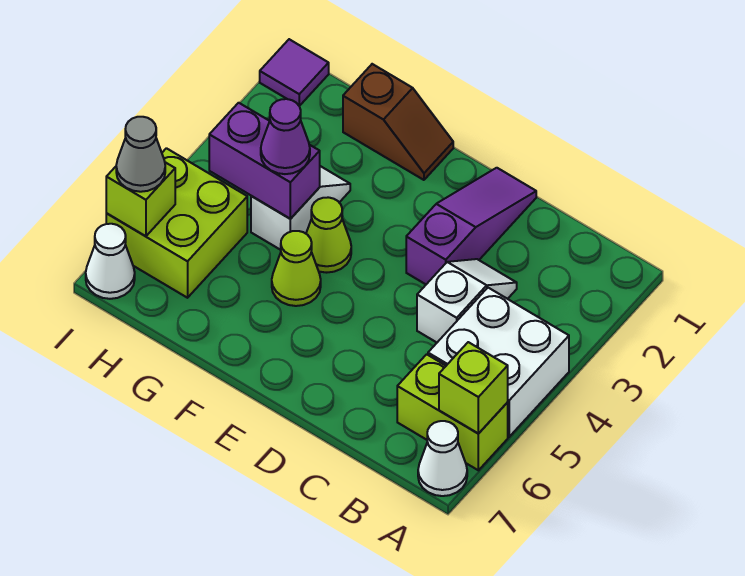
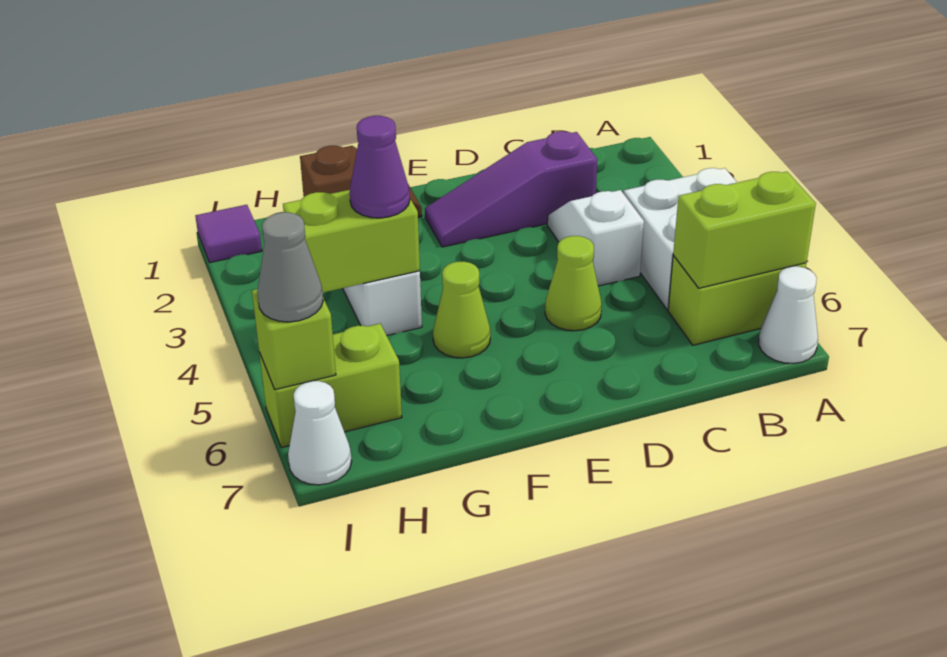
lime 1x1 brick [439,342,508,434] -> lime 1x2 brick [673,172,816,288]
purple 1x3 slope [406,168,536,284] -> purple 1x3 slope turned to [425,131,597,247]
lime 1x1 cone [306,197,351,273] -> lime 1x1 cone moved to [545,236,602,331]
purple 1x2 brick [209,103,320,219] -> lime 1x2 brick [283,190,420,292]
lime 2x2 brick [106,148,247,298] -> lime 1x2 brick [259,324,402,448]

